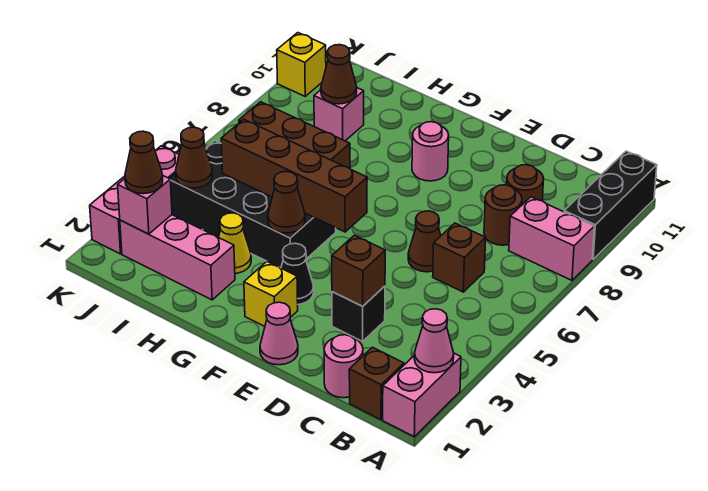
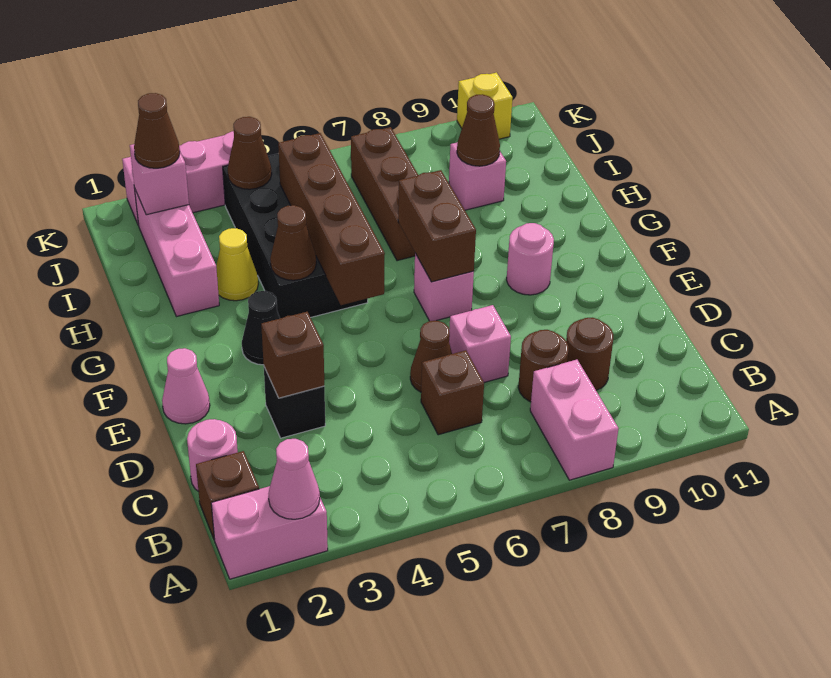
black 1x3 brick [564,151,657,259] -> none
none -> pink 1x1 brick [449,305,511,382]
yellow 1x1 brick [244,262,298,326] -> none
none -> pink 1x1 brick [414,253,474,321]
none -> brown 1x2 brick [398,170,476,282]

